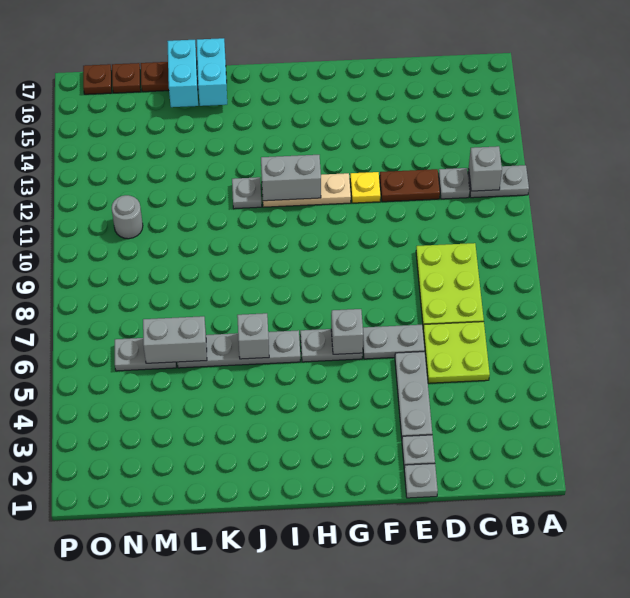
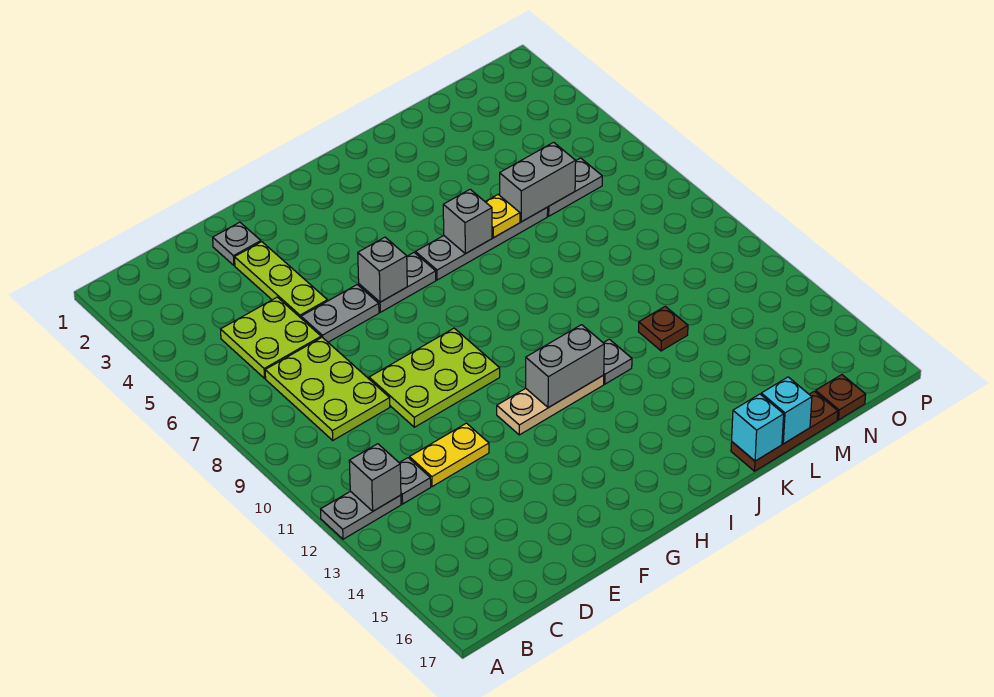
brown 1x2 plate [380,169,440,202] -> yellow 1x2 plate [409,423,489,487]
grey 1x1 plate [404,464,438,498] -> none
grey 1x3 plate [395,352,432,437] -> lime 1x3 plate [235,242,327,318]
none -> lime 2x3 plate [369,328,500,427]
yellow 1x1 plate [350,172,381,203] -> yellow 1x1 plate moved to [485,195,520,238]
cyan 1x2 brick [197,38,227,106] -> cyan 1x1 brick [732,394,784,461]
cyan 1x2 brick [167,40,198,107] -> cyan 1x1 brick [761,377,812,444]
grey 1x1 round brick [112,195,143,239] -> none
brown 1x1 plate [83,64,112,94] -> brown 1x1 plate moved to [638,306,688,351]

